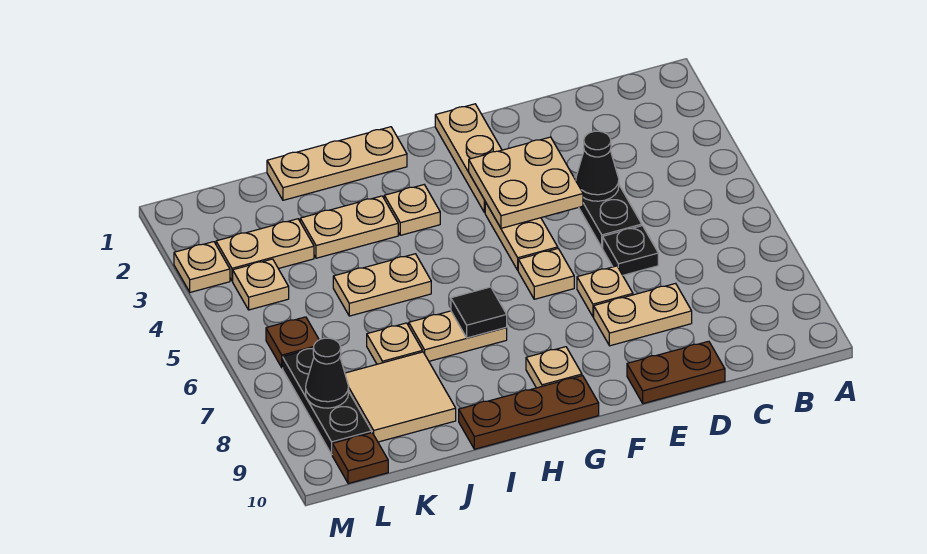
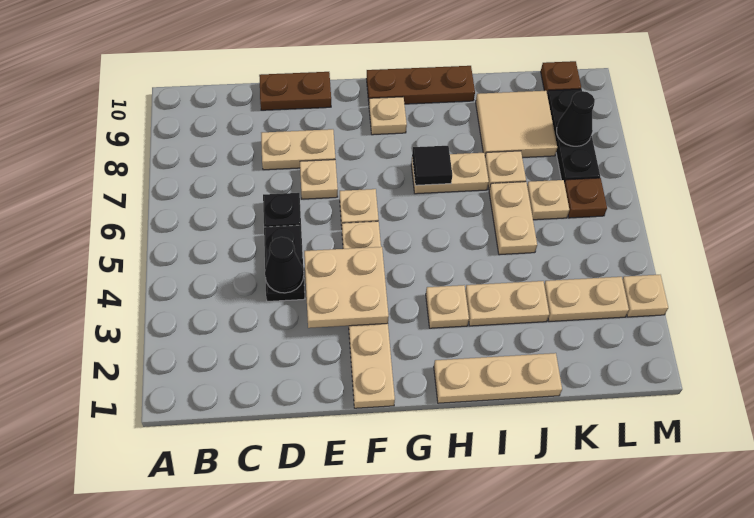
tan 1x2 plate [333,254,431,316] -> tan 1x2 plate turned to [489,182,537,255]
tan 1x1 plate [233,259,289,310] -> tan 1x1 plate moved to [527,180,569,220]

